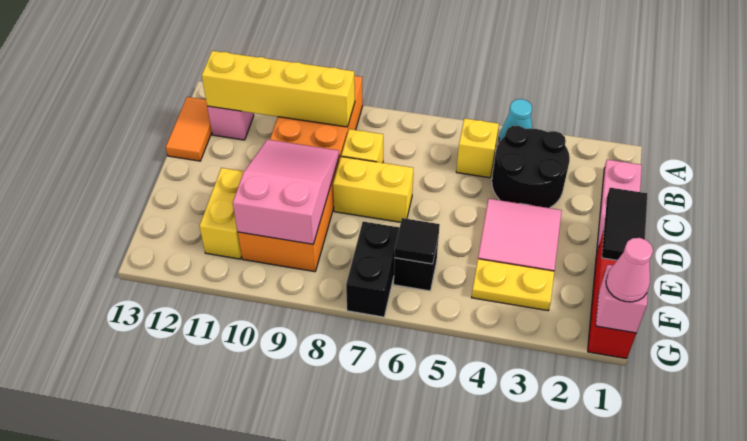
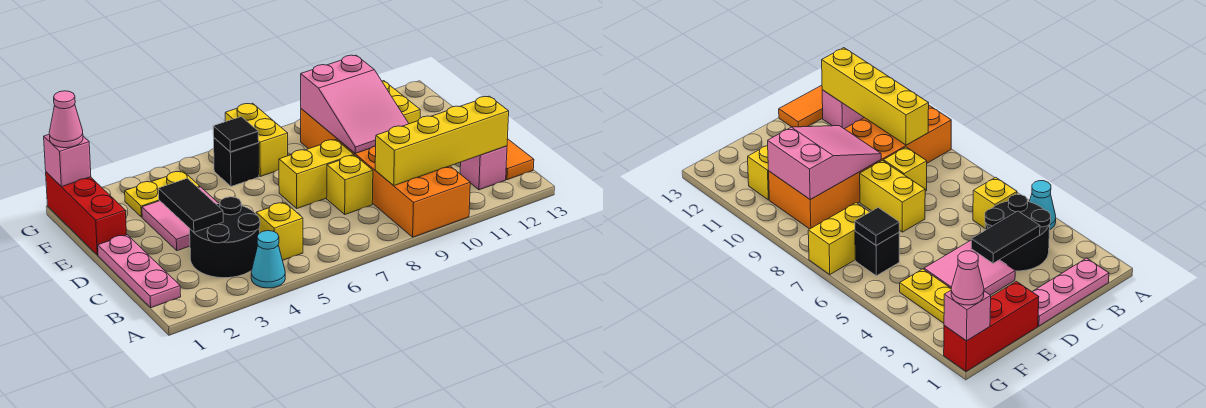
black 1x2 tile [602,188,647,260] -> black 1x2 tile moved to [158,178,223,232]
black 1x2 brick [346,222,400,317] -> yellow 1x2 brick [225,103,288,176]

